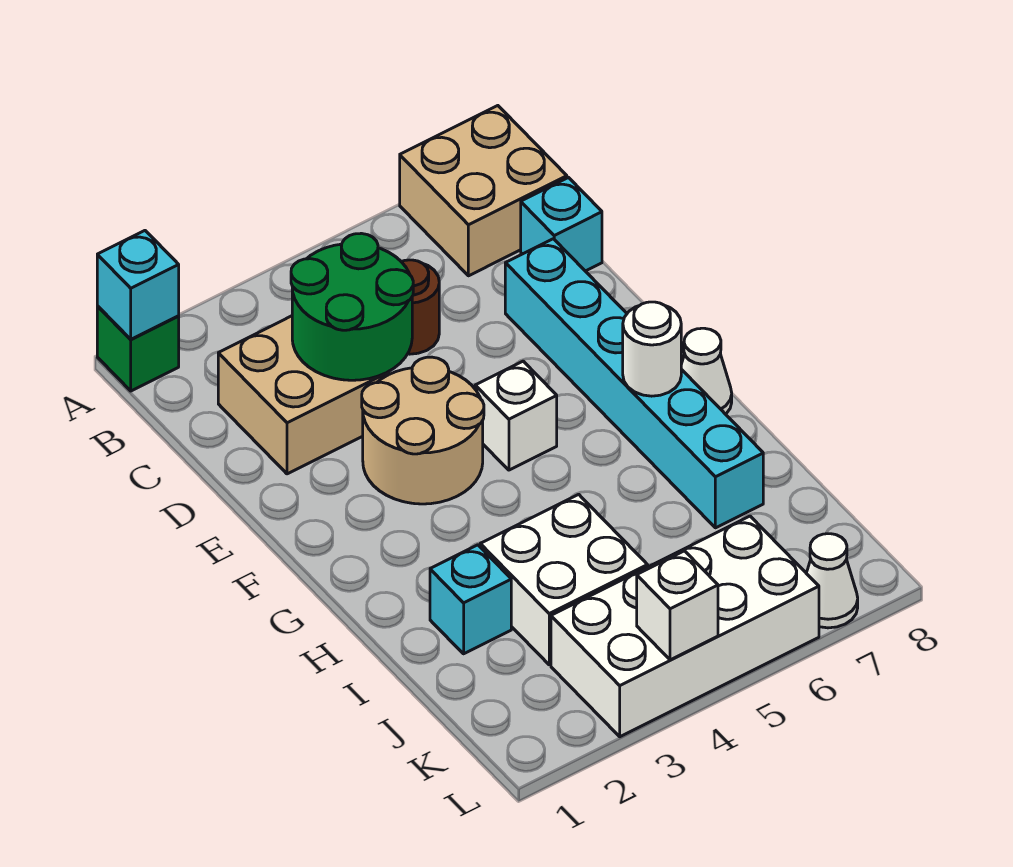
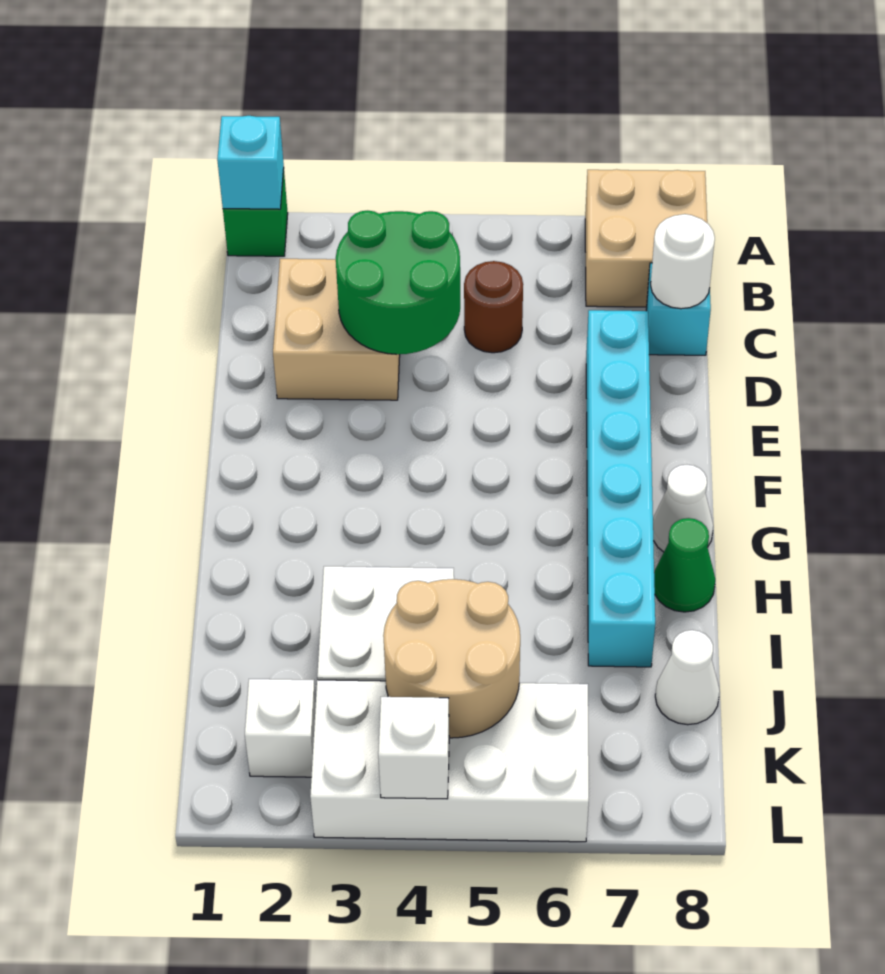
tan 2x2 round brick [362,357,484,504] -> tan 2x2 round brick moved to [383,579,520,738]
white 1x1 brick [475,361,557,470] -> white 1x1 brick moved to [245,679,316,777]
white 1x1 round brick [623,302,681,396] -> white 1x1 round brick moved to [651,214,715,309]
none -> green 1x1 cone [654,518,715,612]
cyan 1x1 brick [430,545,511,654] -> none
white 1x1 cone [806,534,858,628] -> white 1x1 cone moved to [655,630,720,725]

